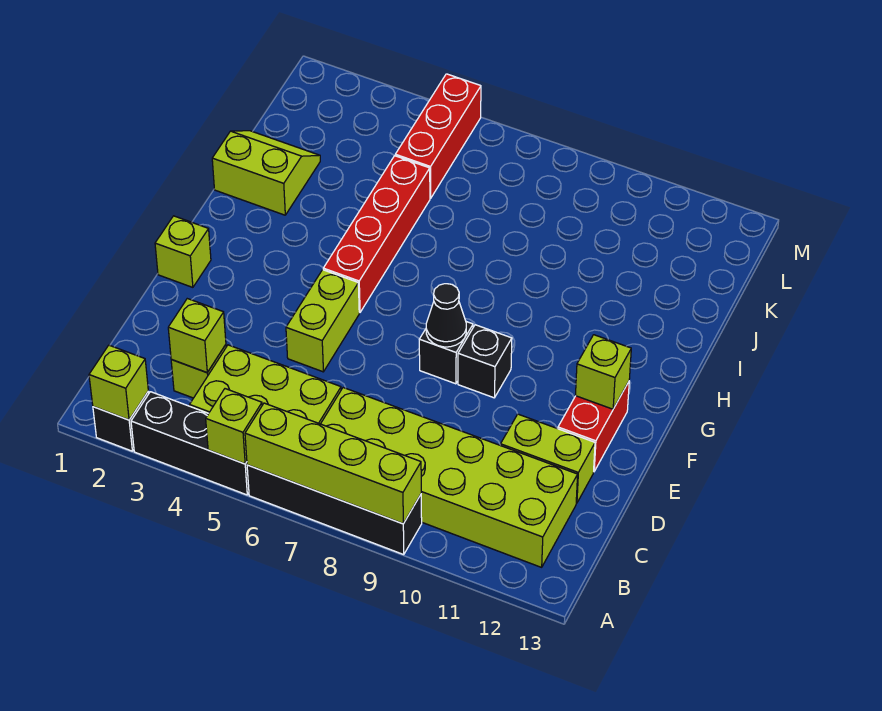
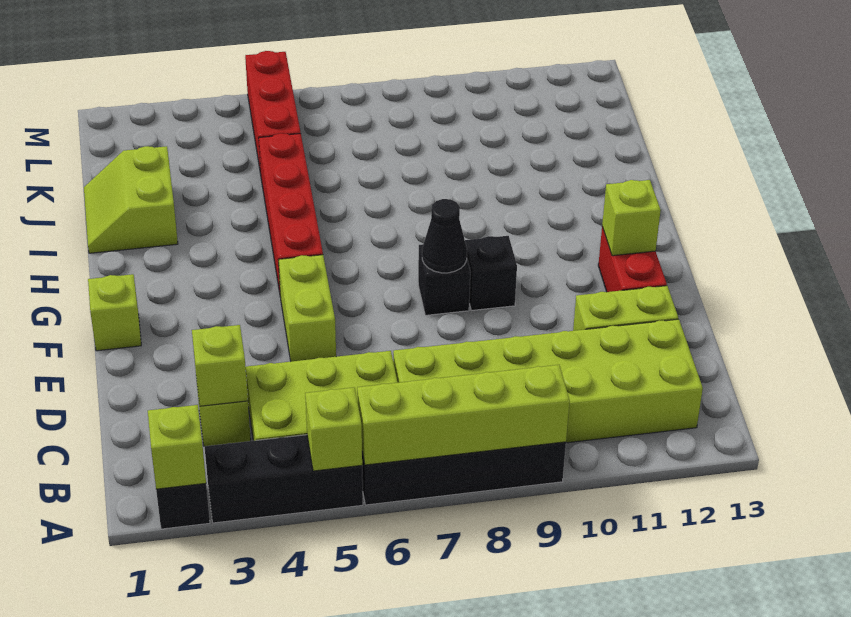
lime 2x2 slope [212,131,320,215] -> lime 2x2 slope turned to [84,146,178,253]

